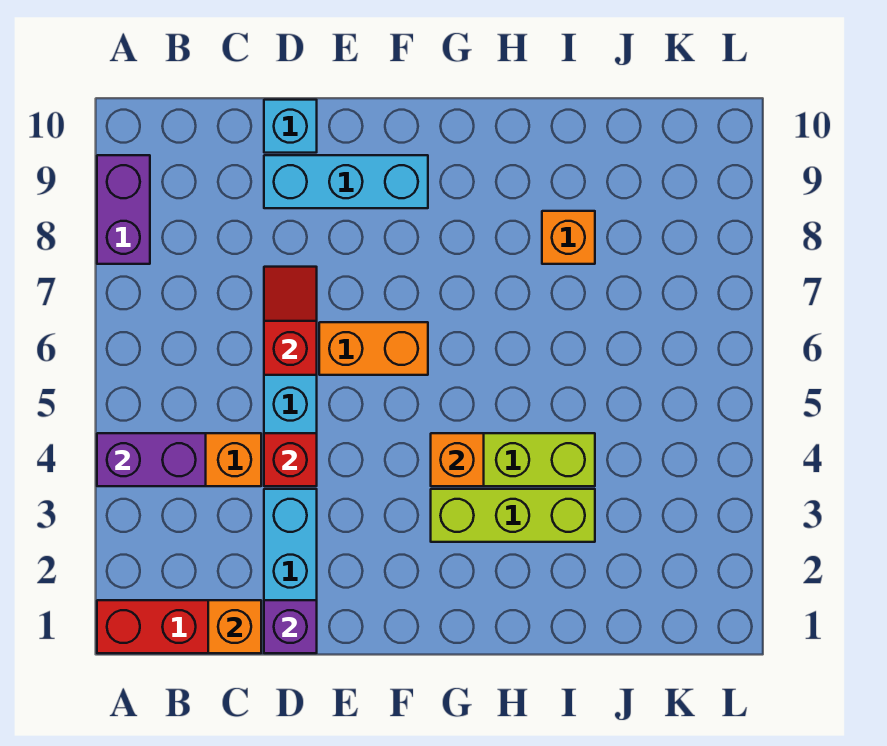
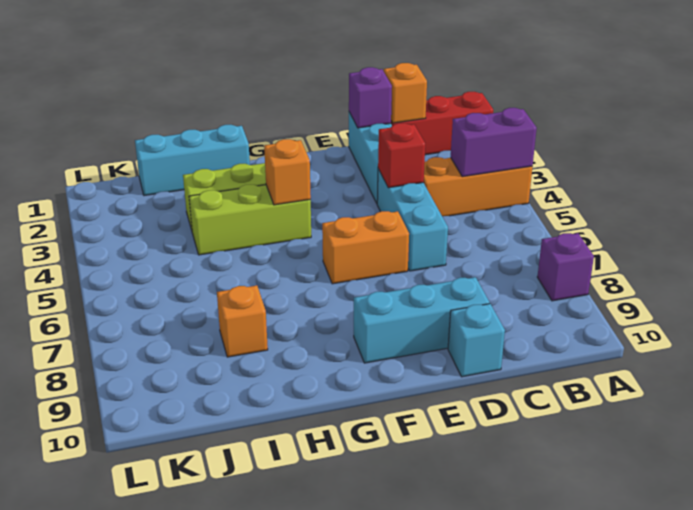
purple 1x2 brick [97,155,150,264] -> purple 1x1 brick [537,233,594,301]
red 1x2 slope [264,267,317,375] -> none
none -> cyan 1x3 brick [135,125,250,196]

